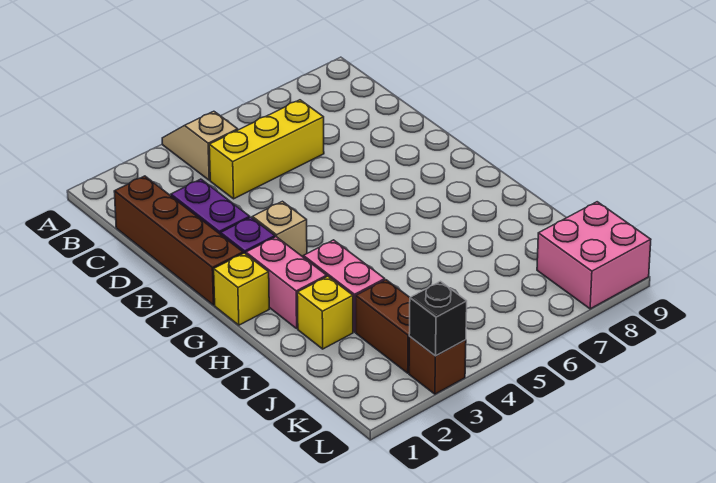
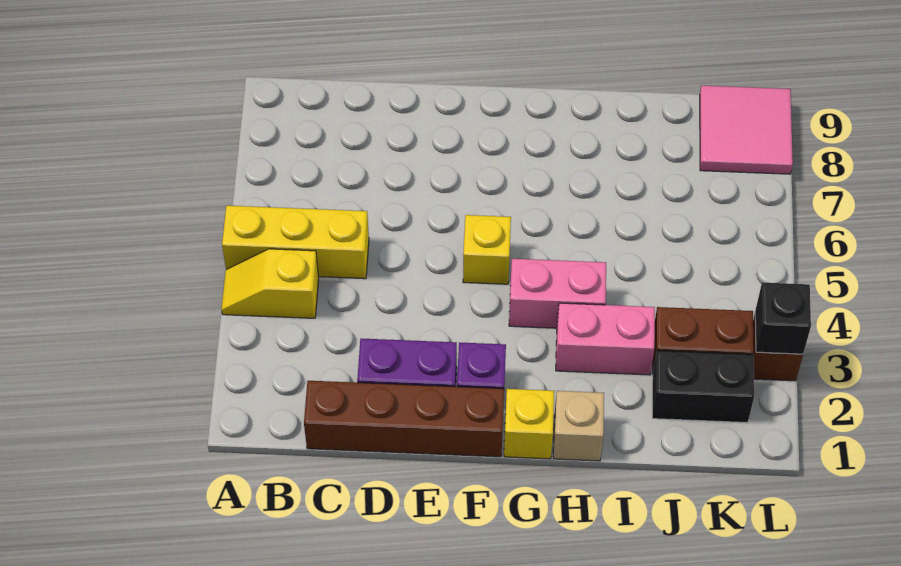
tan 1x2 slope [162,111,238,180] -> yellow 1x2 slope [221,249,319,318]
yellow 1x3 brick [209,100,324,199] -> yellow 1x3 brick turned to [222,206,369,279]
tan 1x1 brick [252,201,307,257] -> tan 1x1 brick moved to [553,391,604,461]
pink 1x2 brick [246,237,327,328] -> pink 1x2 brick moved to [509,259,606,328]
yellow 1x1 brick [297,276,353,349] -> yellow 1x1 brick moved to [463,215,511,284]
none -> black 1x2 brick [652,351,754,423]
pink 2x2 brick [537,202,651,309] -> pink 2x2 tile [700,86,793,174]

